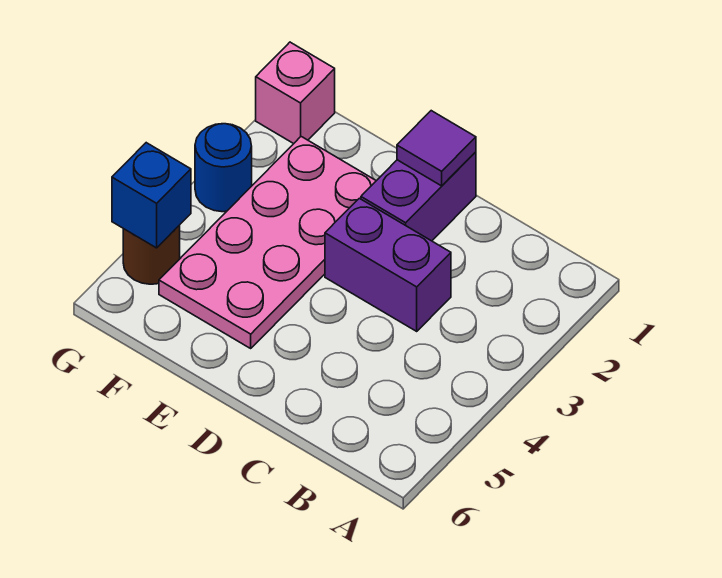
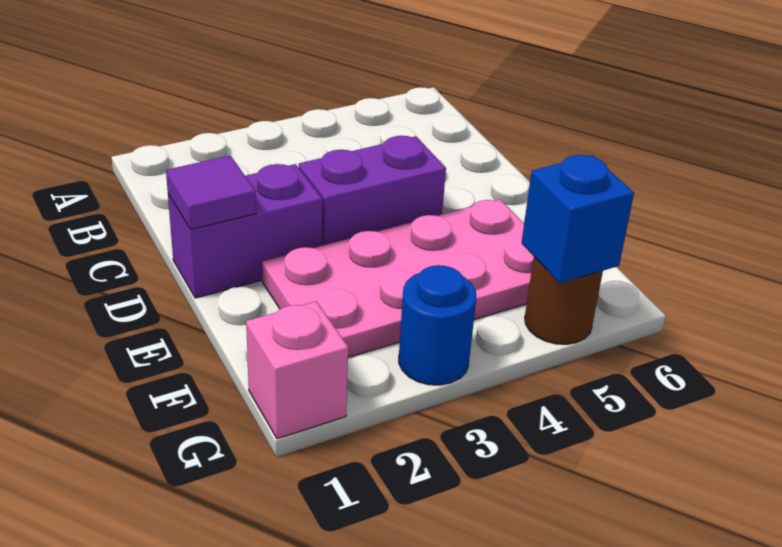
purple 1x2 brick [325,198,451,331] -> purple 1x2 brick turned to [299,136,446,245]

